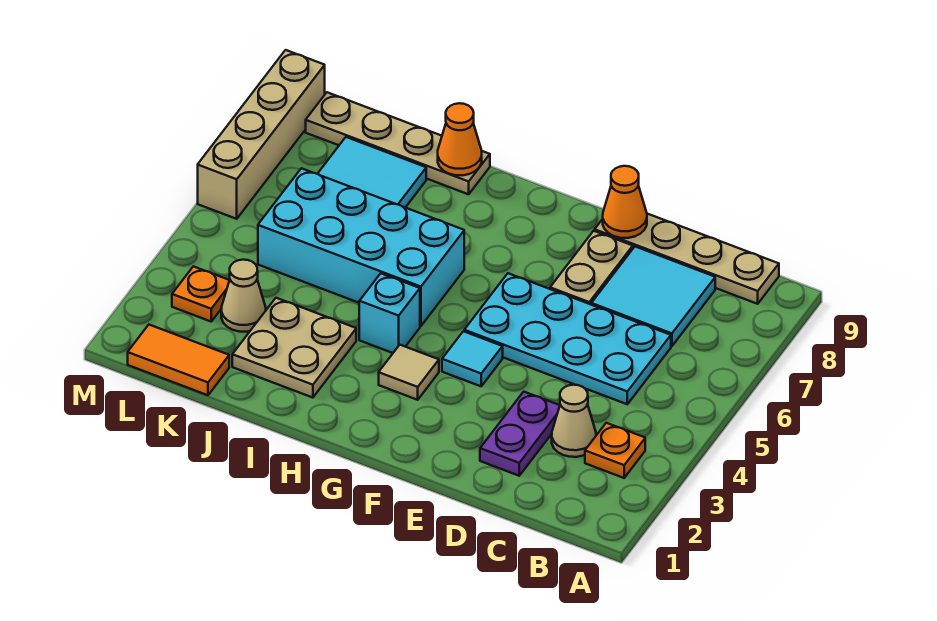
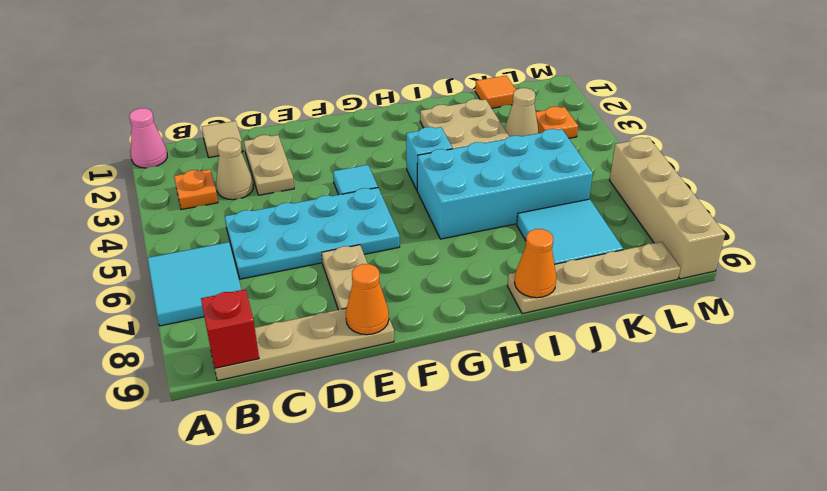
none -> pink 1x1 cone [129,108,167,168]
none -> red 1x1 brick [201,289,259,368]
cyan 2x2 tile [591,247,715,346] -> cyan 2x2 tile moved to [147,242,241,326]
purple 1x2 plate [480,392,560,476] -> tan 1x2 plate [244,135,294,195]
tan 1x1 tile [379,345,439,400] -> tan 1x1 tile moved to [202,121,243,158]
orange 1x2 tile [128,325,229,395] -> orange 1x1 tile [475,76,516,108]

